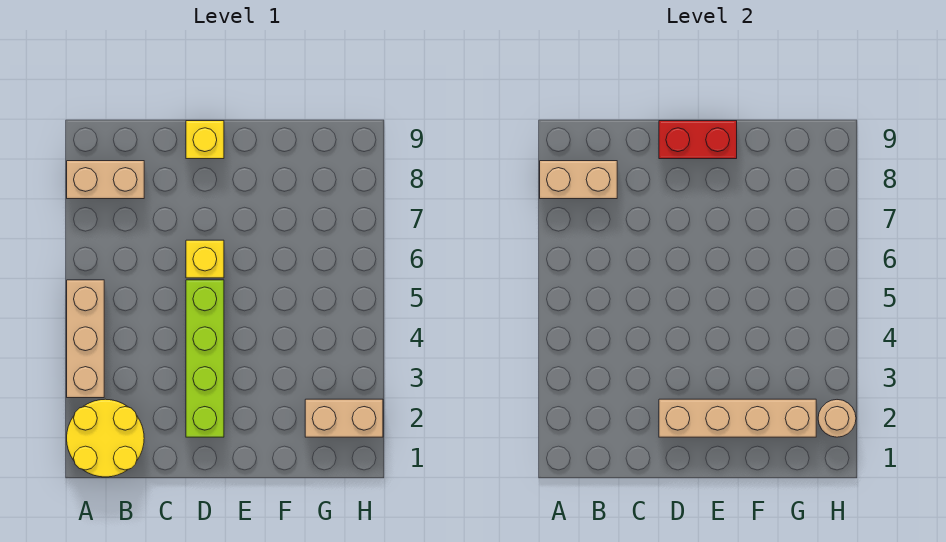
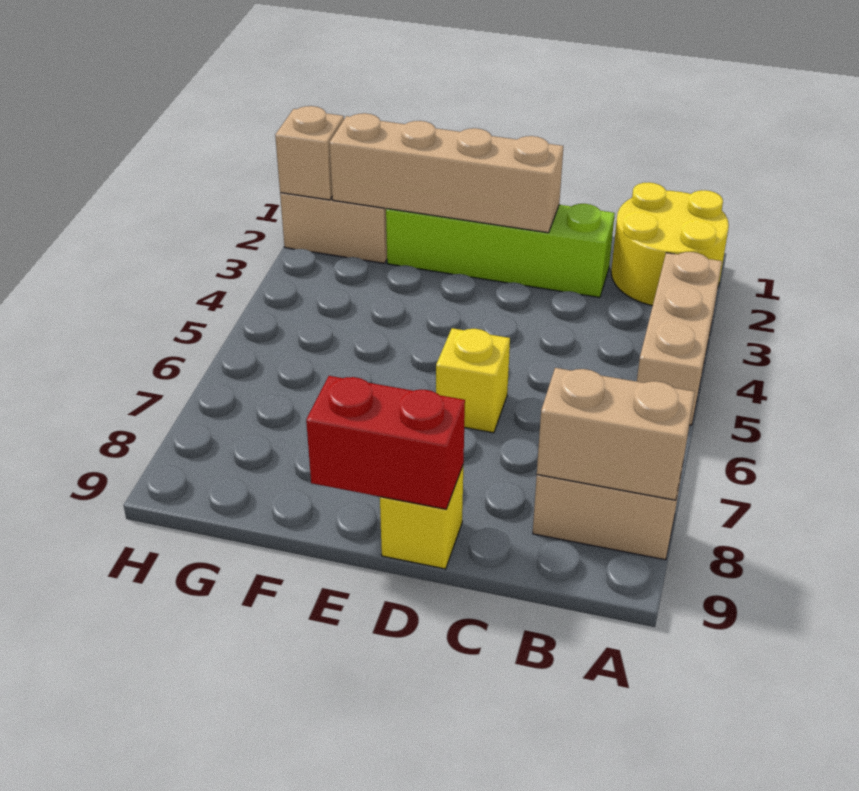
lime 1x4 brick [186,280,224,437] -> lime 1x4 brick turned to [386,204,615,297]
tan 1x1 round brick [818,400,856,437] -> tan 1x1 brick [275,106,344,200]

